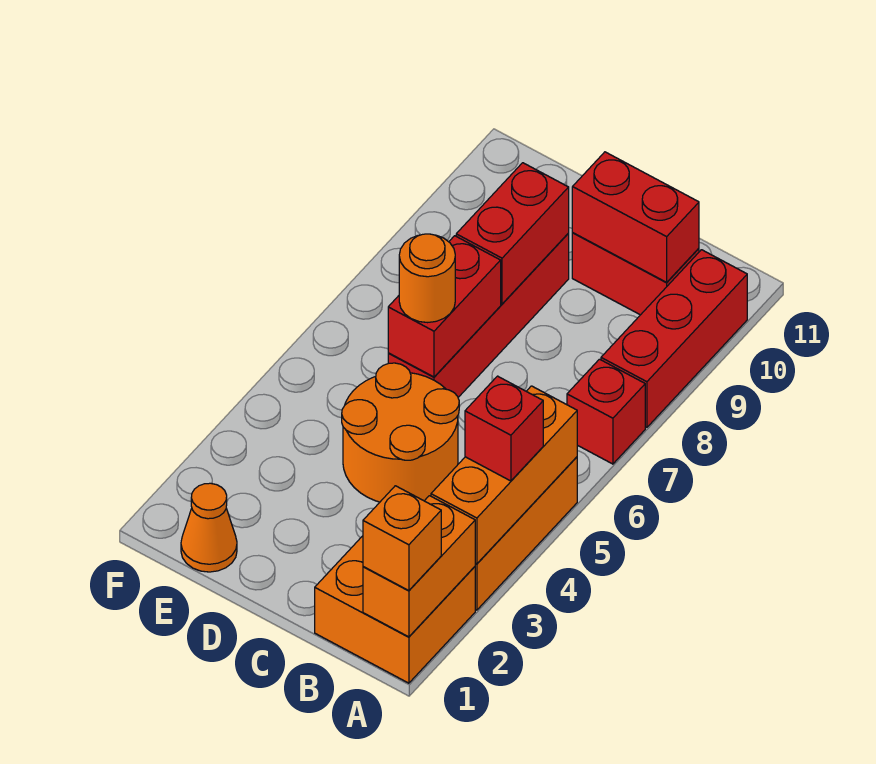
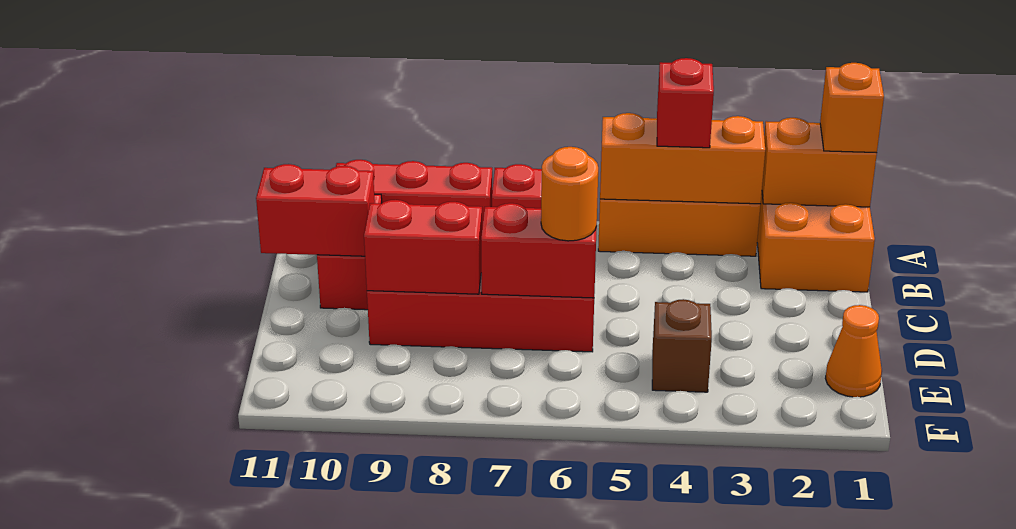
red 1x2 brick [572,152,699,282] -> red 1x2 brick turned to [256,164,375,256]
orange 2x2 round brick [342,363,459,502] -> none
none -> brown 1x1 brick [652,299,712,392]

